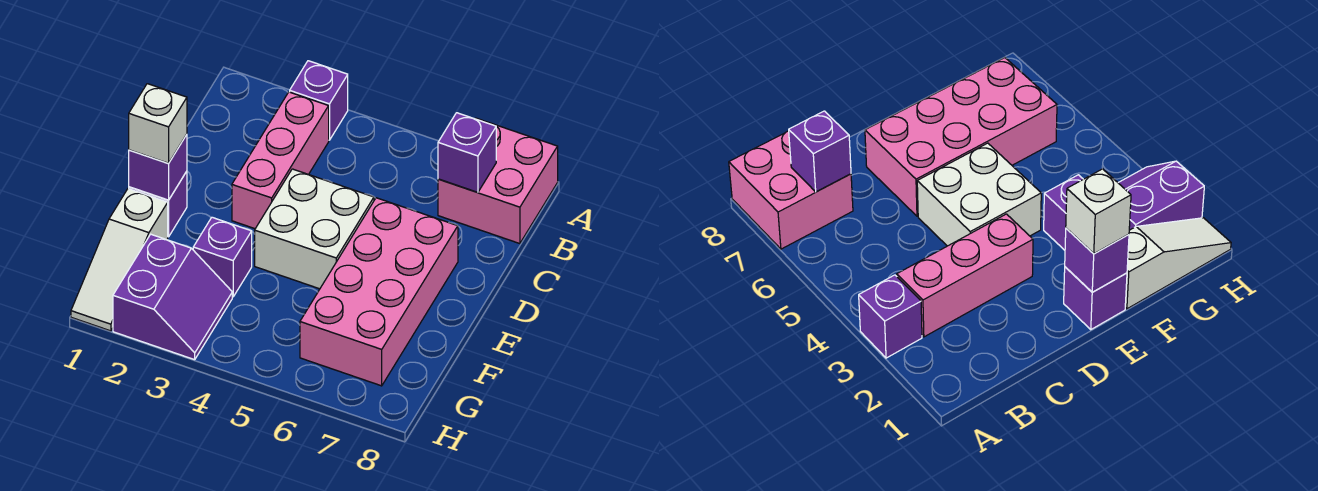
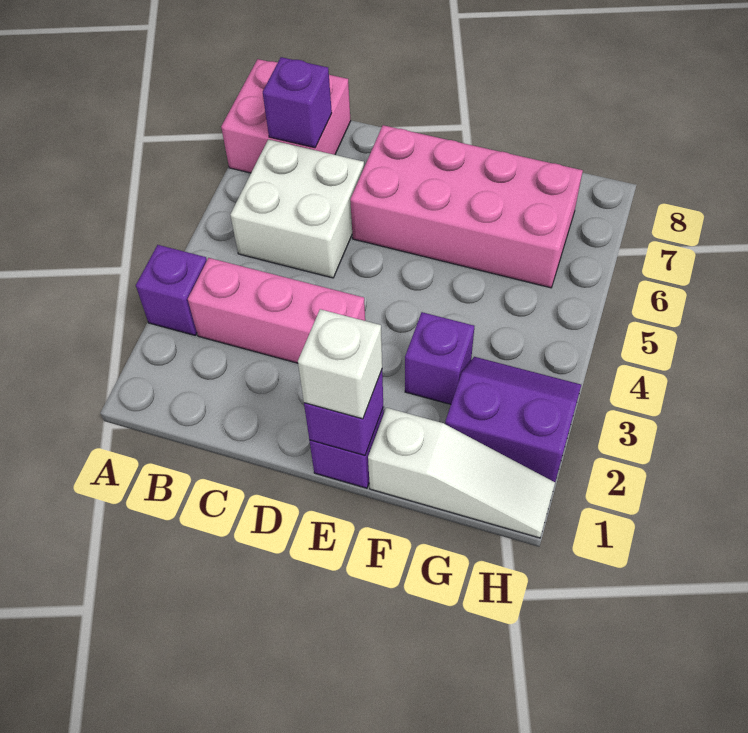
white 2x2 brick [255,169,374,289] -> white 2x2 brick moved to [230,139,364,278]

